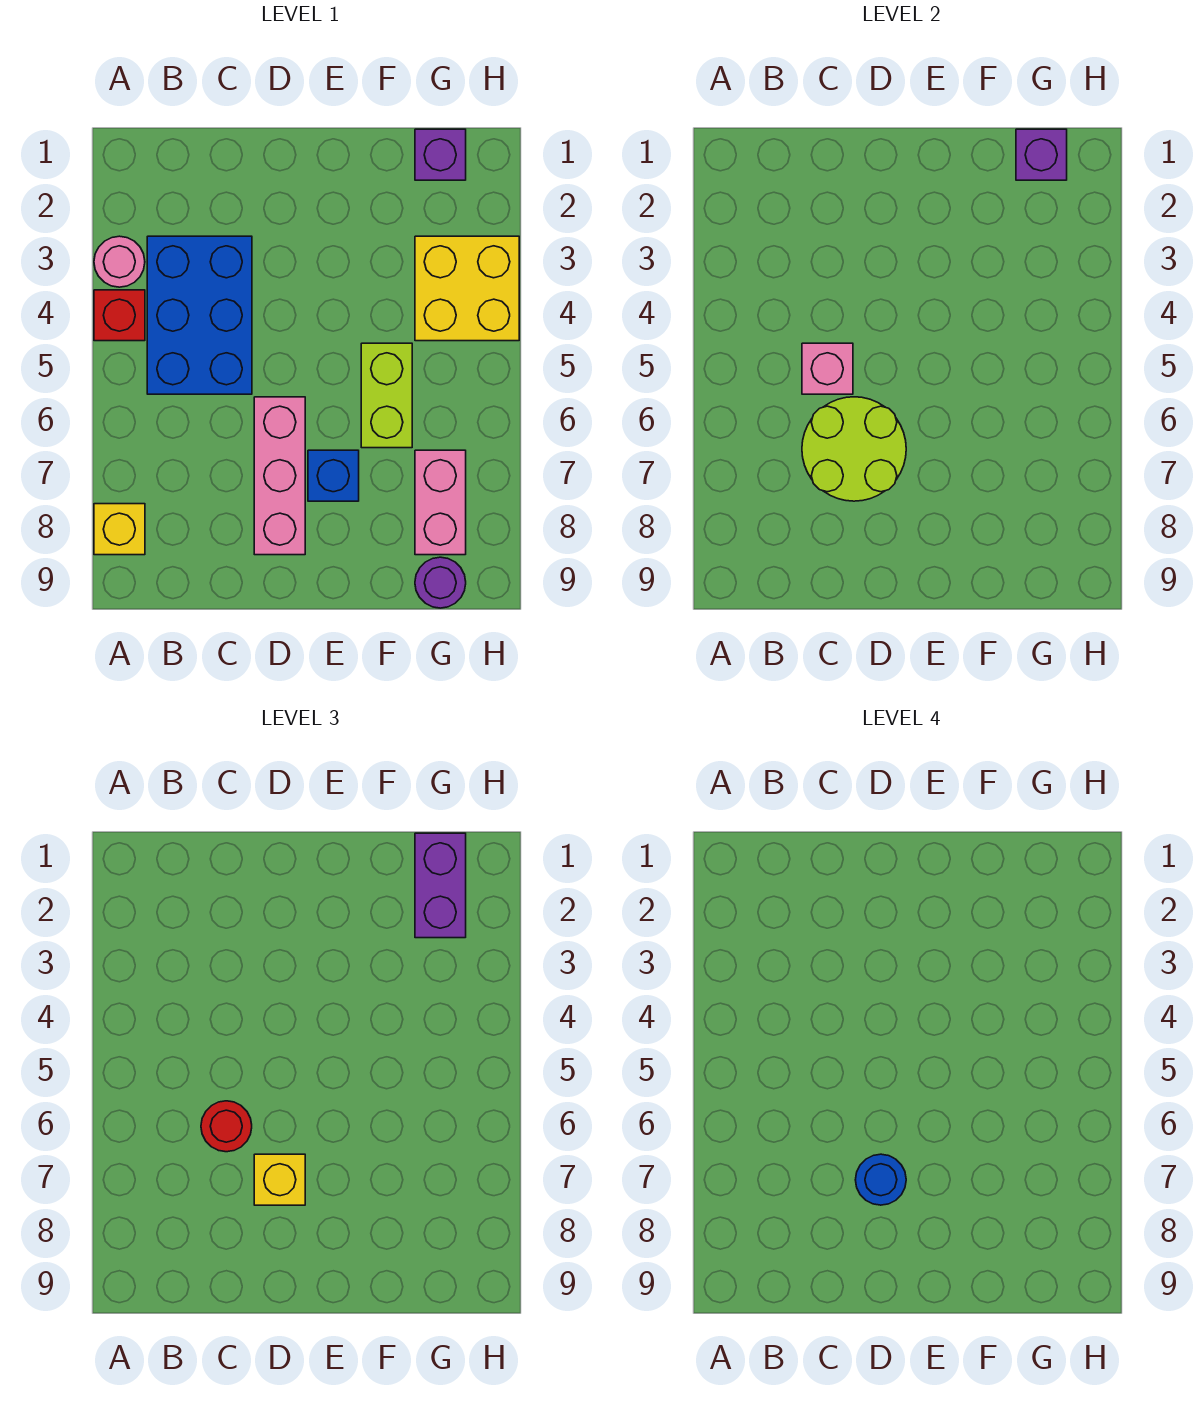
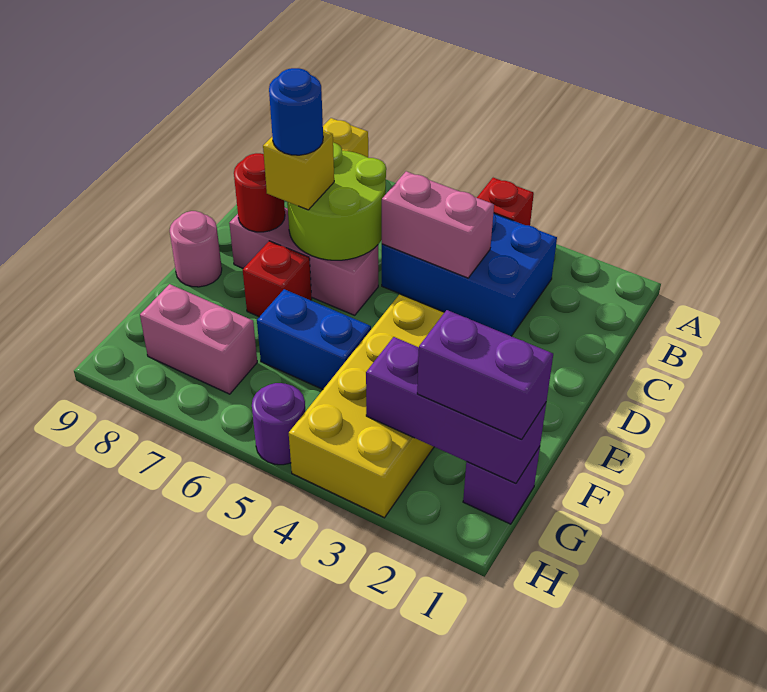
pink 1x1 round brick [94,236,145,287] -> pink 1x1 round brick moved to [170,211,222,287]
pink 1x1 brick [802,343,853,394] -> pink 1x2 brick [382,171,494,278]
red 1x1 round brick [201,1101,252,1152] -> red 1x1 round brick moved to [234,153,285,232]
blue 1x1 brick [308,450,359,501] -> red 1x1 brick [243,241,312,317]
lime 1x2 brick [361,343,412,448] -> blue 1x2 brick [257,289,371,389]
purple 1x1 brick [1016,129,1067,180] -> purple 1x3 brick [366,337,546,483]
yellow 2x2 brick [415,236,519,341] -> yellow 2x4 brick [289,294,444,518]
purple 1x1 round brick [415,557,466,608] -> purple 1x1 round brick moved to [252,383,305,465]

